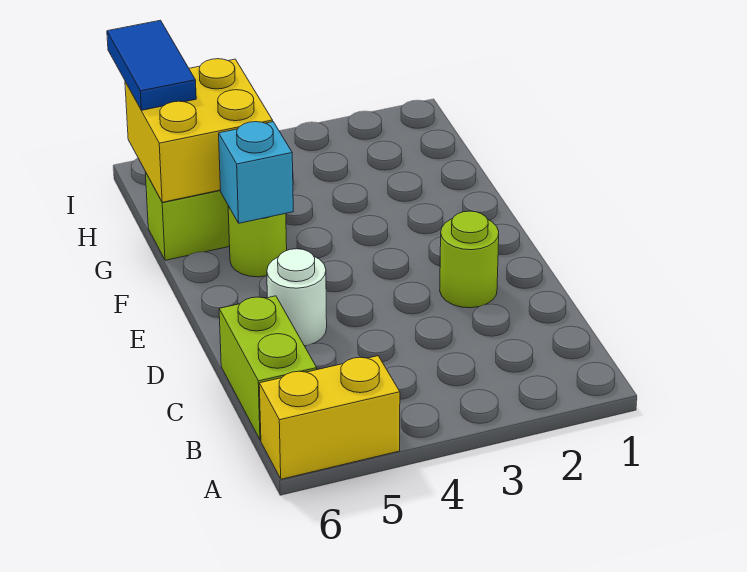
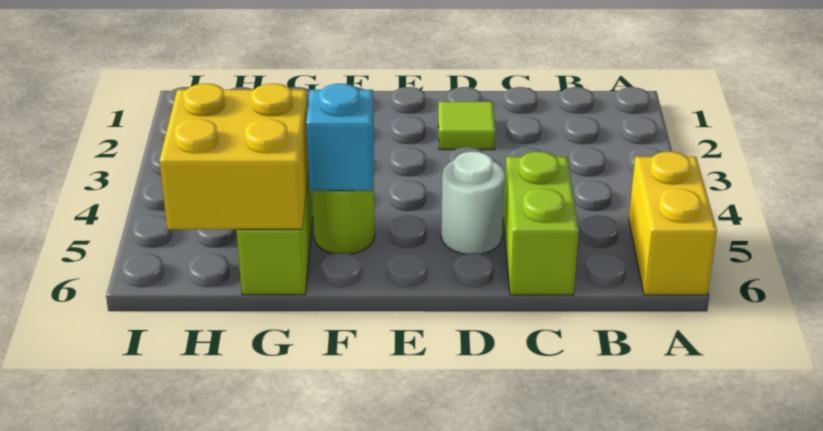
lime 1x2 brick [219,296,317,440] -> lime 1x2 brick turned to [503,152,579,295]
lime 1x1 round brick [440,211,499,308] -> lime 1x1 tile [438,102,496,150]
blue 1x2 tile [107,20,196,110] -> none

